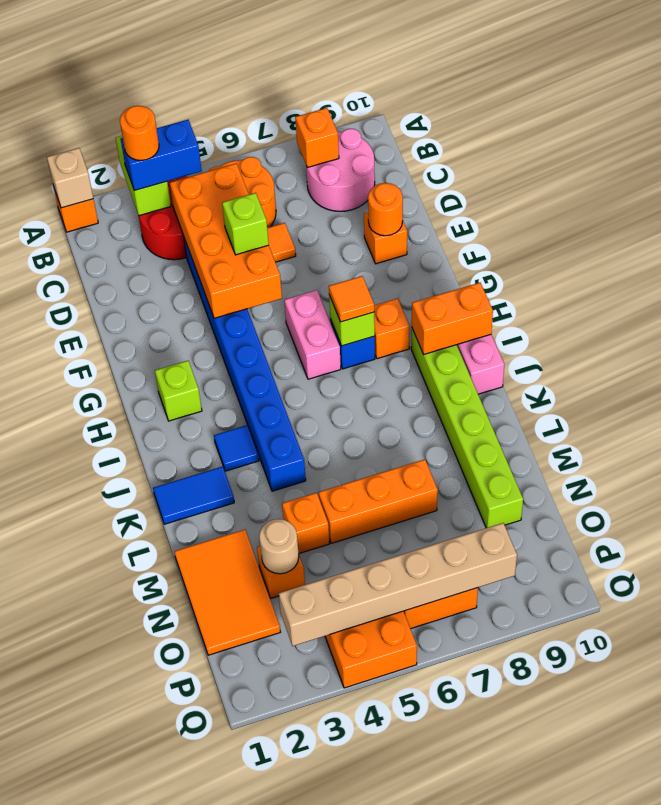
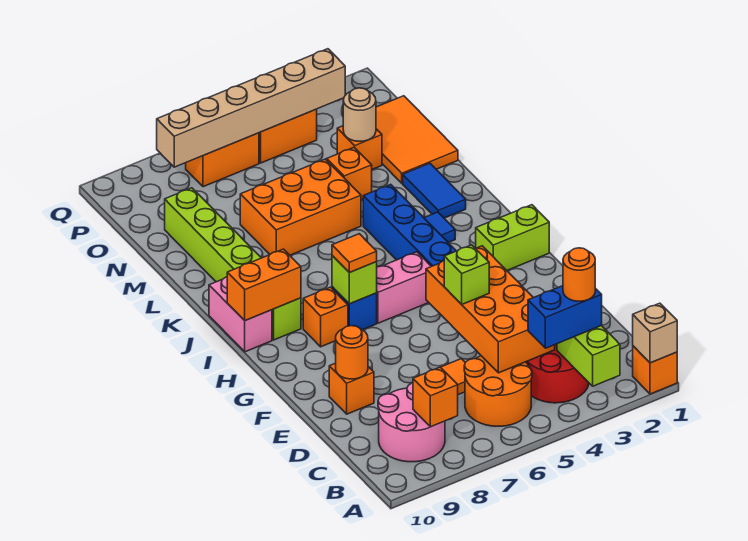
pink 1x2 brick [284,290,341,379] -> pink 1x2 brick turned to [377,252,431,323]
lime 1x1 brick [155,361,202,421] -> lime 1x2 brick [476,205,549,270]
blue 1x2 tile [153,466,234,524] -> blue 1x2 tile turned to [403,163,466,218]
orange 1x3 brick [319,459,438,543] -> orange 2x3 brick [240,159,361,255]

